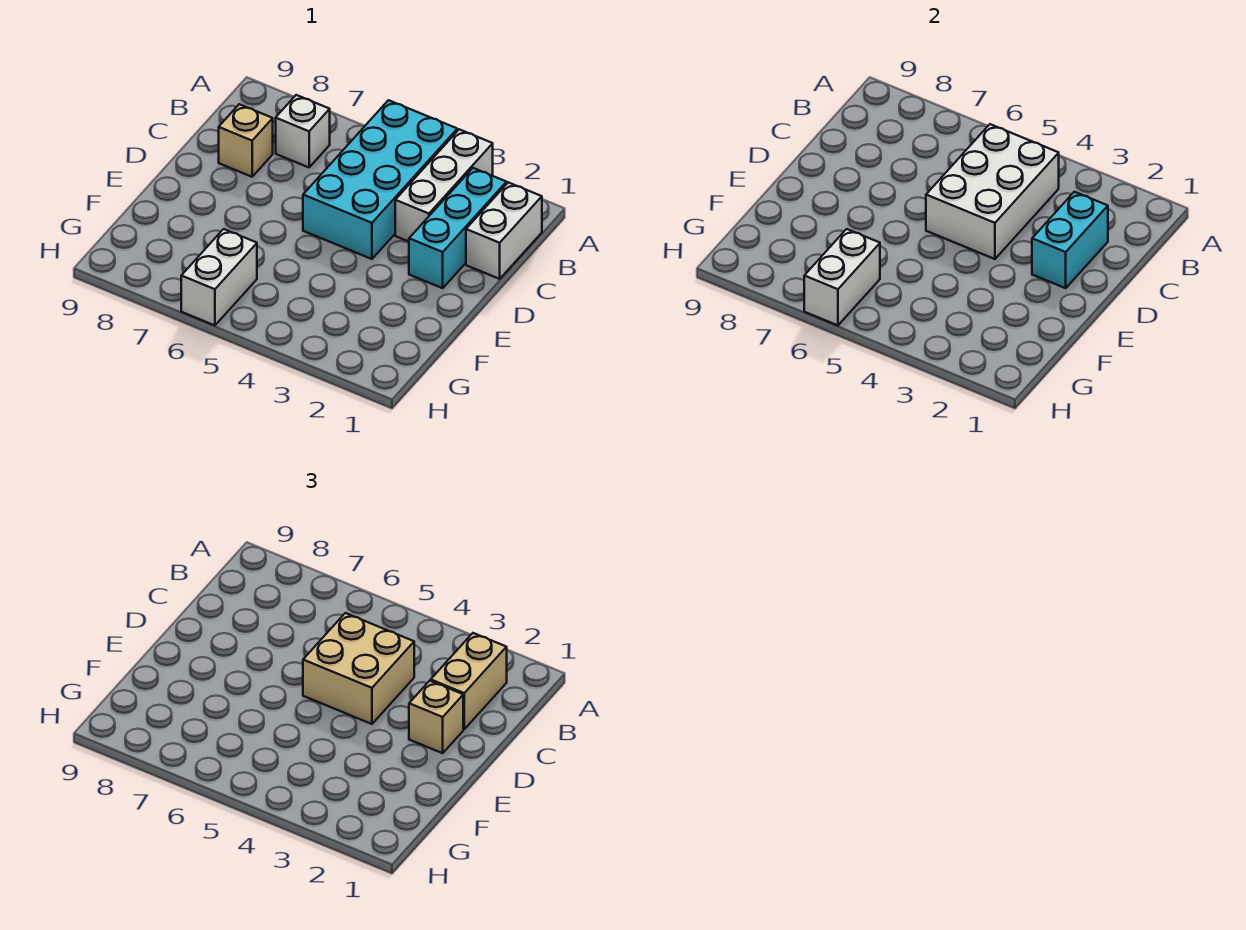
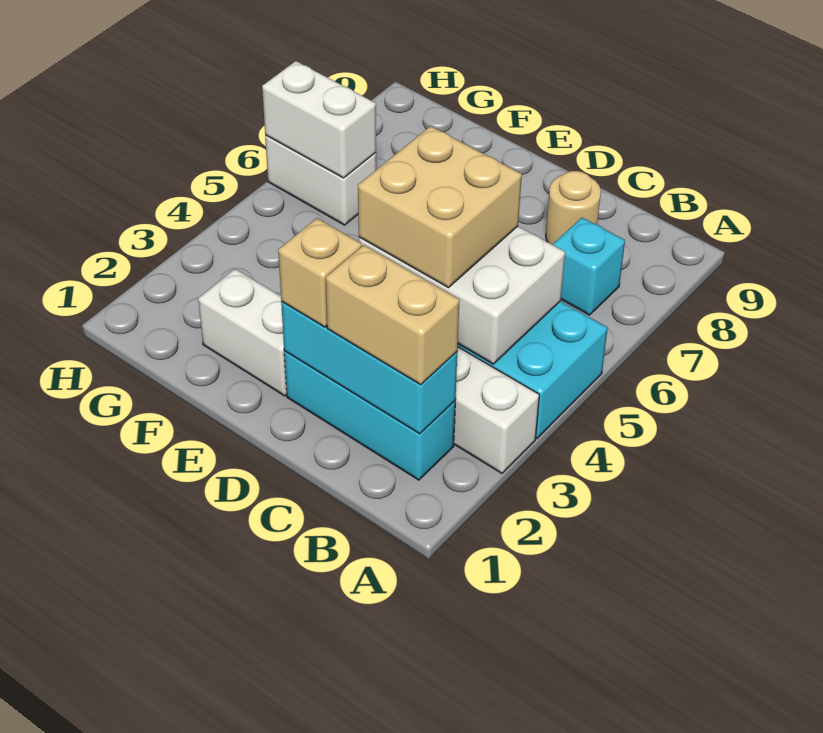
white 1x2 brick [466,182,542,279] -> white 1x2 brick moved to [198,269,287,396]
white 1x1 brick [276,95,330,167] -> cyan 1x1 brick [552,218,625,315]
cyan 1x2 brick [1032,192,1108,288] -> cyan 1x3 brick [281,302,457,434]
tan 1x1 brick [219,104,273,177] -> tan 1x1 round brick [546,171,601,244]

